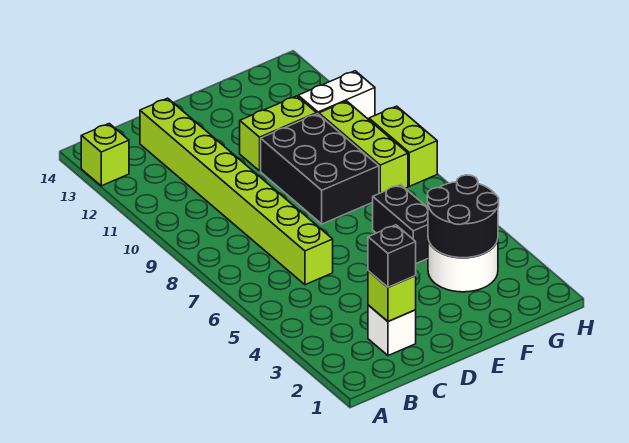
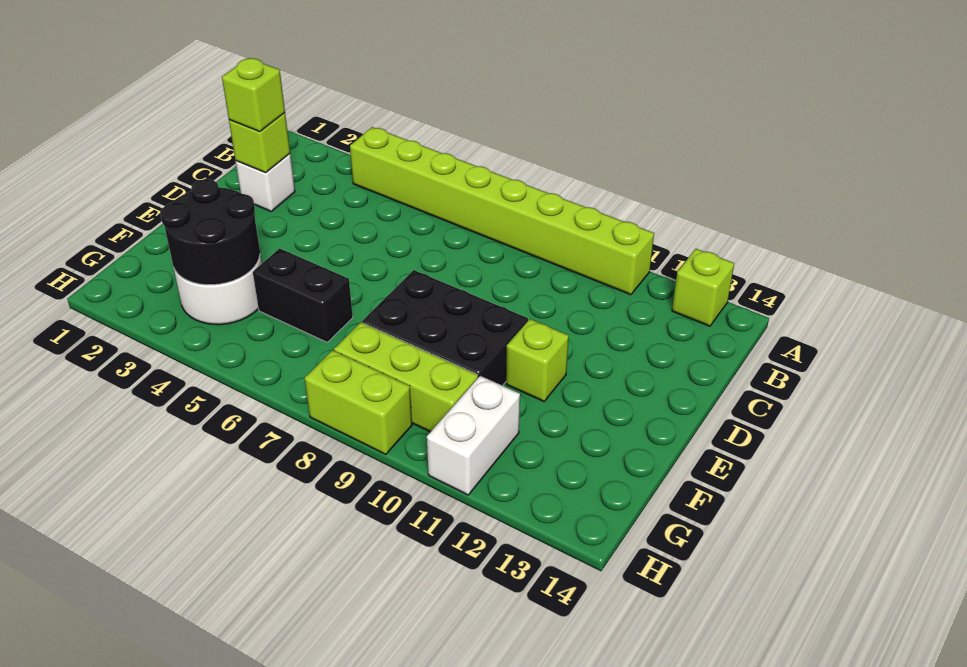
black 1x1 brick [368,225,416,287] -> lime 1x1 brick [222,58,285,132]
lime 1x8 brick [140,98,333,285] -> lime 1x8 brick moved to [350,127,654,295]
lime 1x2 brick [240,96,317,171] -> lime 1x1 brick [506,319,569,401]

